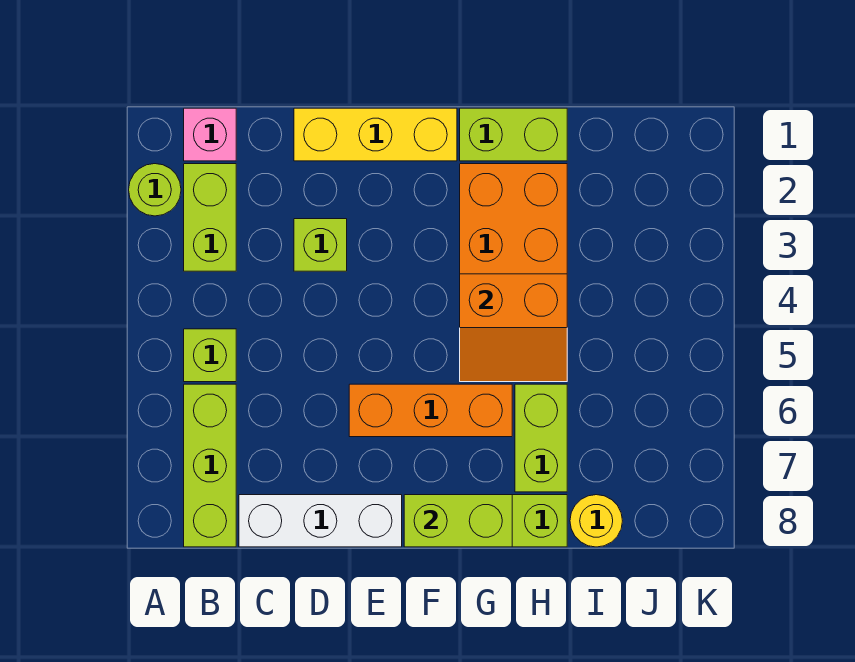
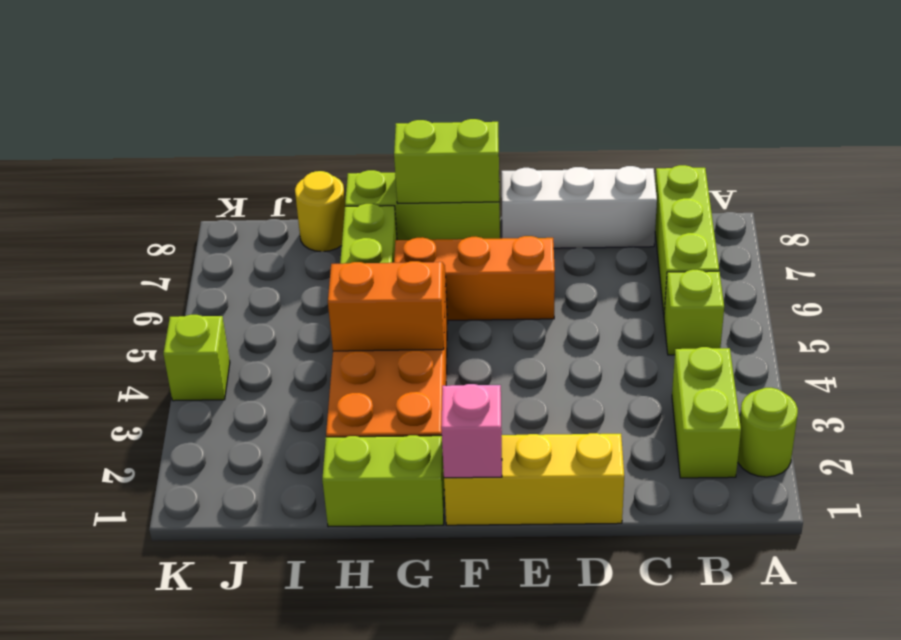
pink 1x1 brick [184,108,236,161] -> pink 1x1 brick moved to [441,384,502,478]
lime 1x1 brick [294,219,347,271] -> lime 1x1 brick moved to [163,315,230,401]

